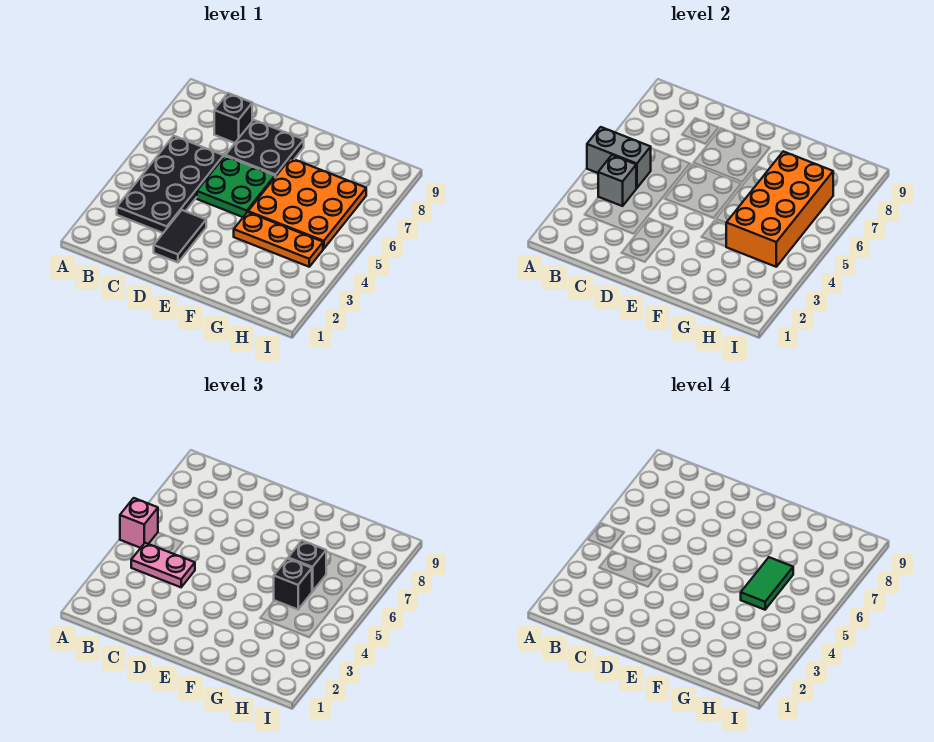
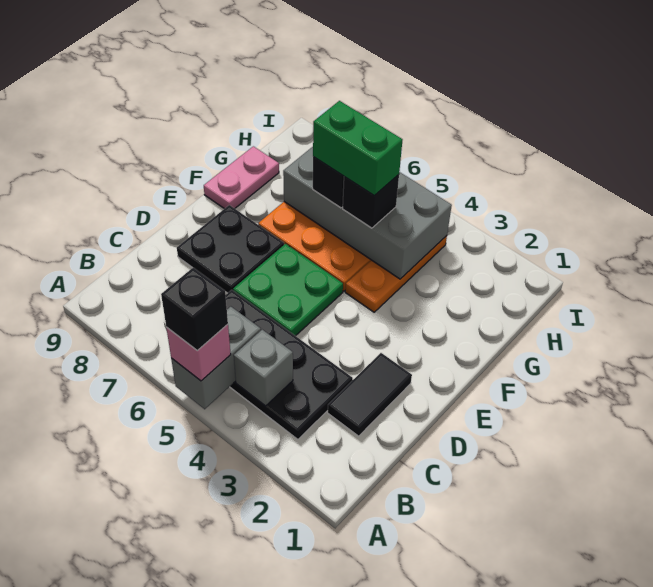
pink 1x2 plate [131,543,195,587] -> pink 1x2 plate moved to [204,146,279,209]
black 1x1 brick [214,93,252,143] -> black 1x1 brick moved to [161,268,228,351]
black 1x2 tile [154,210,206,262] -> black 1x2 tile turned to [328,353,412,436]
orange 2x4 brick [726,151,833,267] -> grey 2x4 brick [283,147,452,279]
green 1x2 tile [741,557,793,610] -> green 1x2 brick [313,101,402,196]

